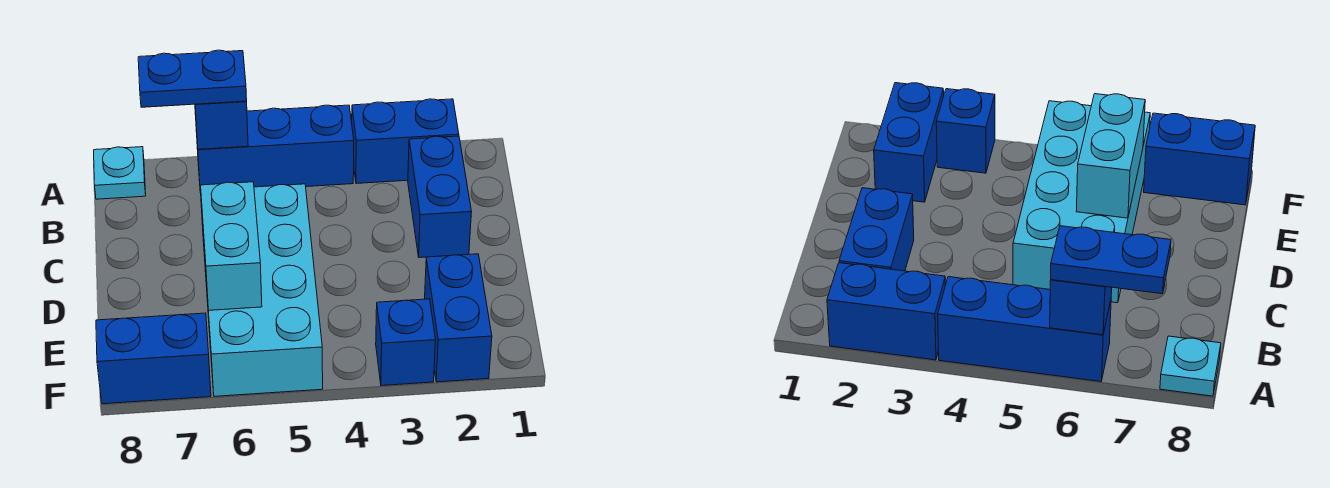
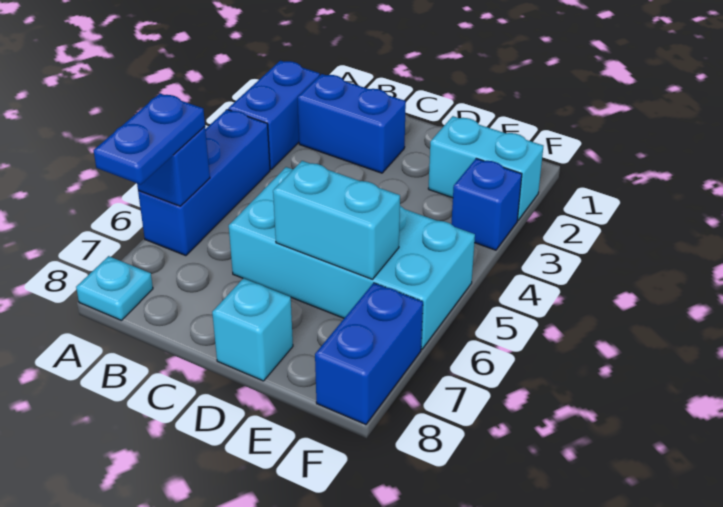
none -> cyan 1x1 brick [212,278,293,381]
blue 1x2 brick [425,254,492,382] -> cyan 1x2 brick [428,116,543,220]

